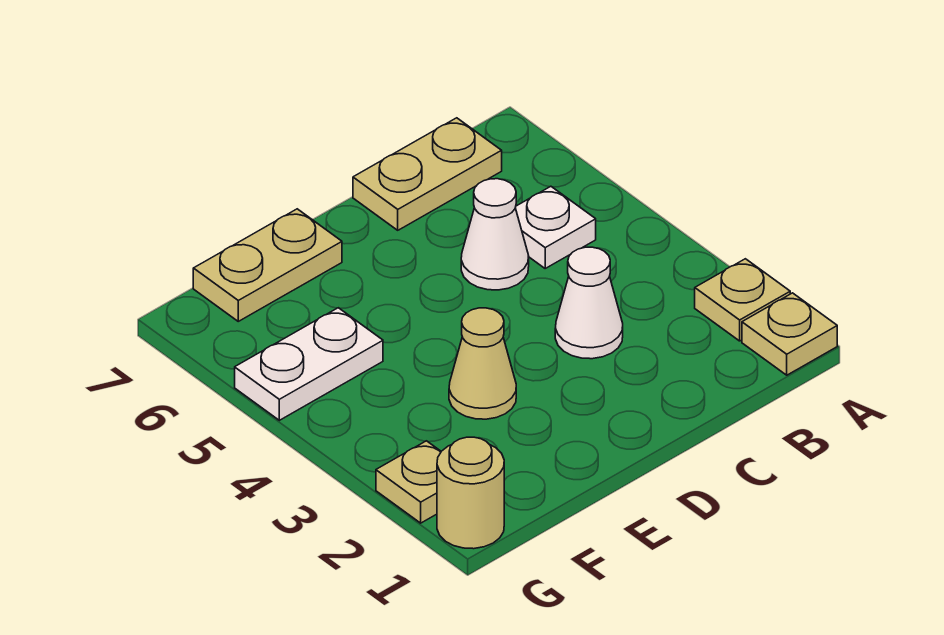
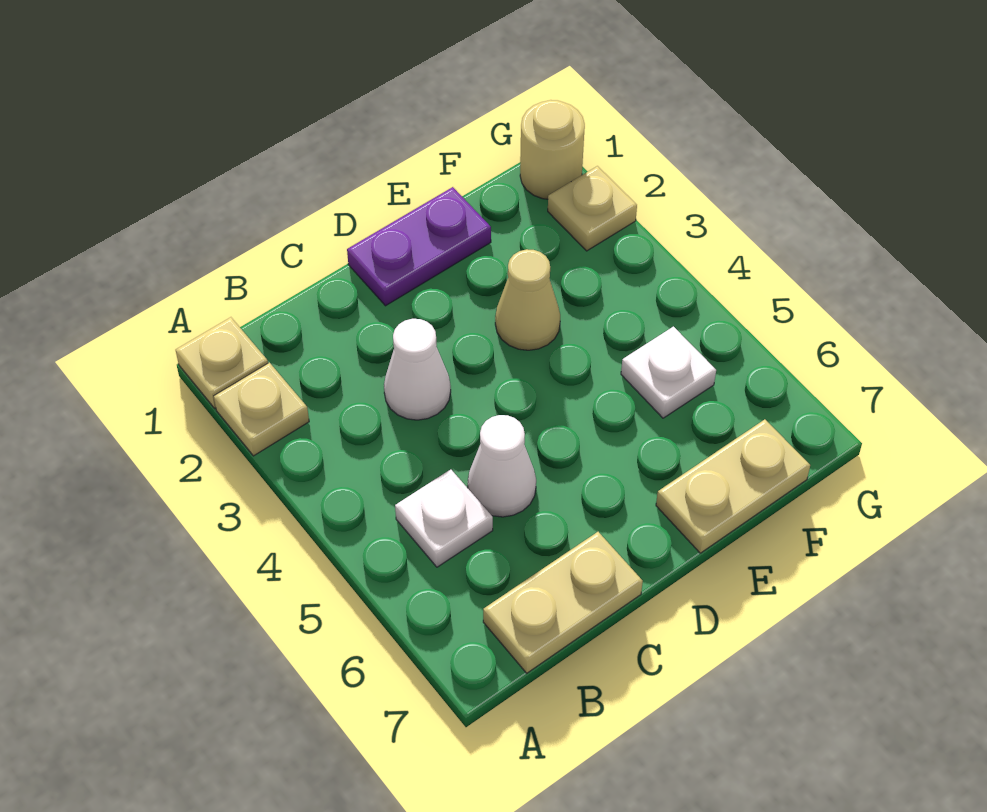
none -> purple 1x2 plate [347,187,491,306]
white 1x2 plate [235,308,383,420] -> white 1x1 plate [621,327,716,418]

